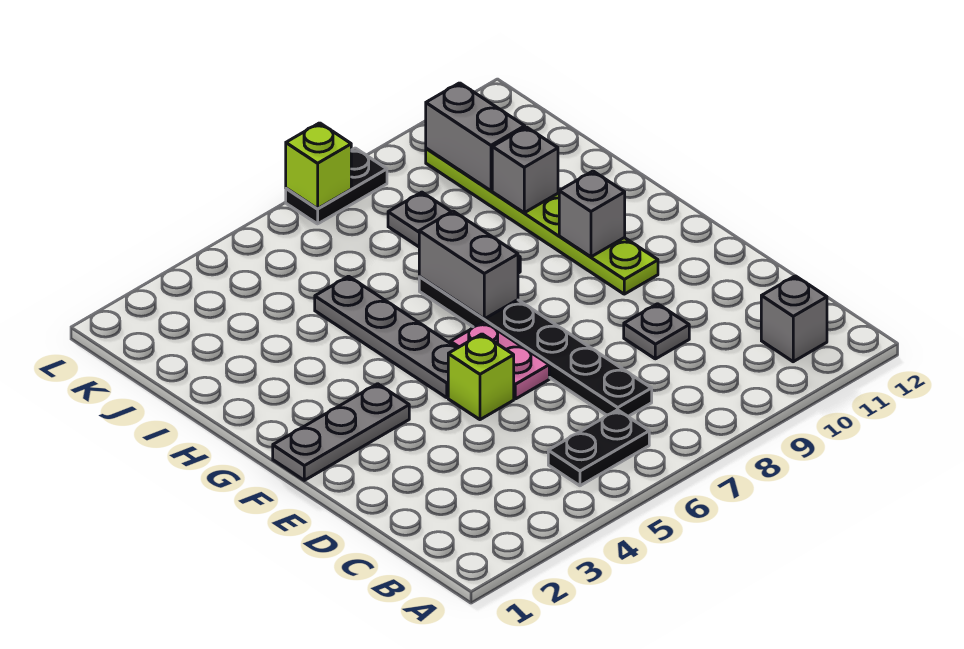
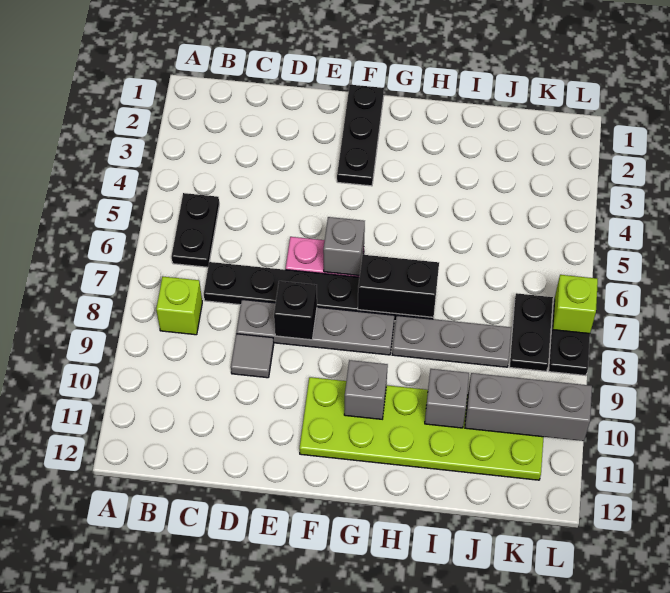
grey 1x1 brick [761,276,827,362] -> grey 1x1 brick moved to [323,217,365,276]
grey 1x1 plate [624,304,689,359] -> grey 1x1 tile [231,334,274,378]
lime 1x1 brick [448,334,514,420] -> lime 1x1 brick moved to [156,277,202,335]
none -> black 1x1 brick [274,281,317,340]
grey 1x3 plate [273,384,409,480] -> black 1x3 plate [337,85,384,186]
grey 1x4 plate [315,276,457,398] -> grey 1x4 plate moved to [236,300,394,355]
lime 1x6 plate [426,148,658,294] -> lime 2x6 plate [299,377,544,480]
grey 1x2 brick [419,211,518,319] -> black 1x2 brick [358,255,439,317]
grey 1x2 brick [426,83,525,191] -> grey 1x3 brick [465,373,592,441]
none -> black 1x2 plate [510,293,553,371]

